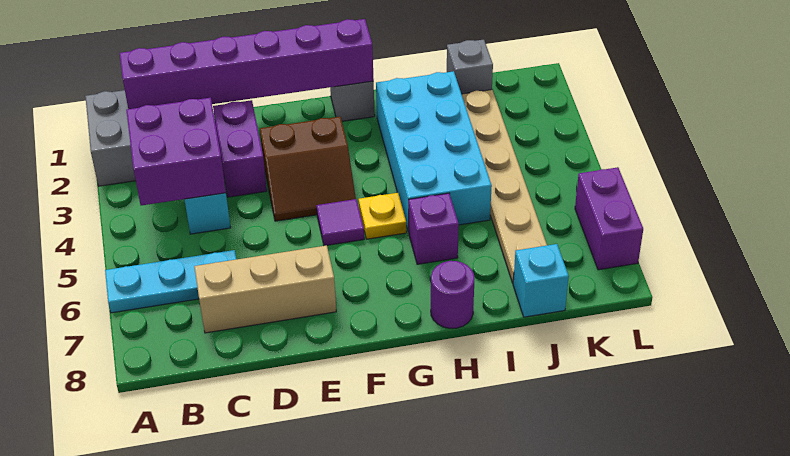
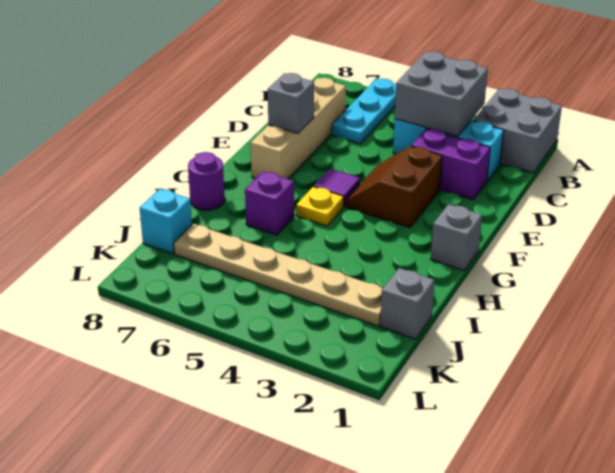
purple 1x6 brick [120,19,374,109] -> none
purple 2x2 brick [126,98,226,205] -> grey 2x2 brick [395,51,488,136]
tan 1x3 brick [194,245,336,333] -> tan 1x4 brick [251,78,346,179]
none -> grey 1x1 brick [268,73,314,133]
cyan 2x4 brick [376,71,492,232] -> none
purple 1x2 brick [575,167,643,270] -> none

